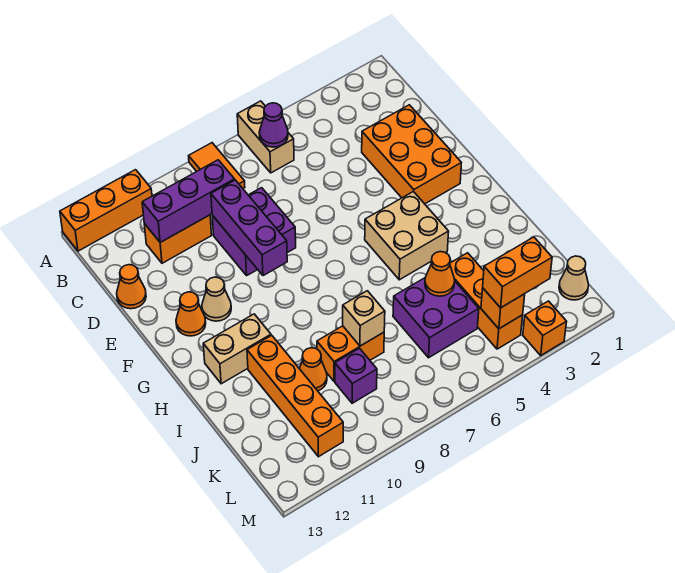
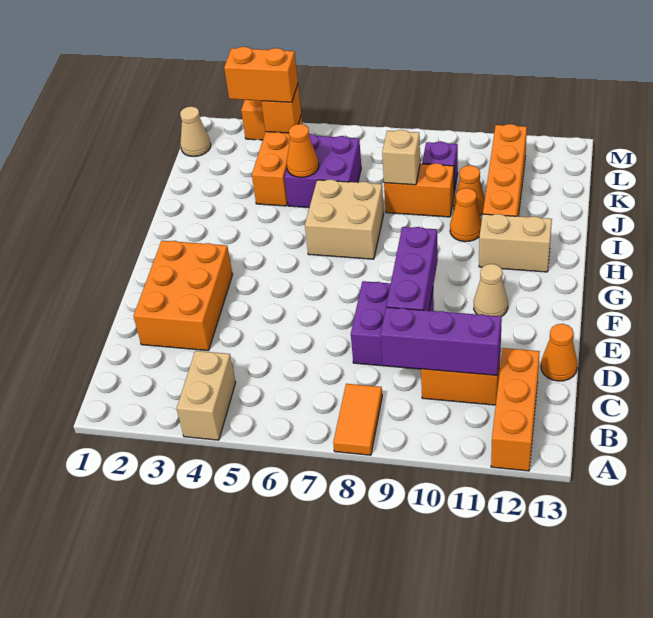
tan 1x2 brick [237,101,294,173] -> tan 1x2 brick moved to [177,351,236,440]
orange 1x3 brick [60,170,152,251] -> orange 1x3 brick turned to [491,348,540,471]
purple 1x1 cone [259,103,288,147] -> none
orange 1x1 cone [176,292,206,336] -> orange 1x1 cone moved to [450,188,482,242]
tan 2x2 brick [365,191,449,280] -> tan 2x2 brick moved to [305,180,384,259]

